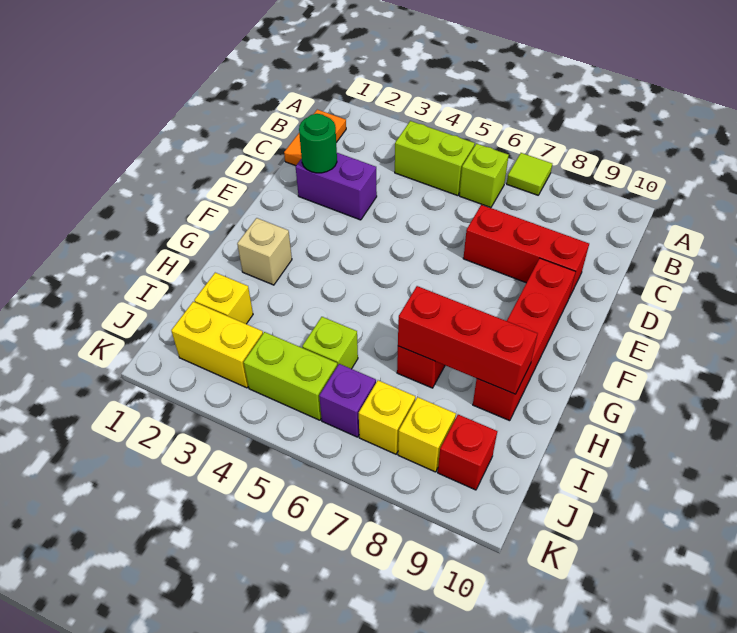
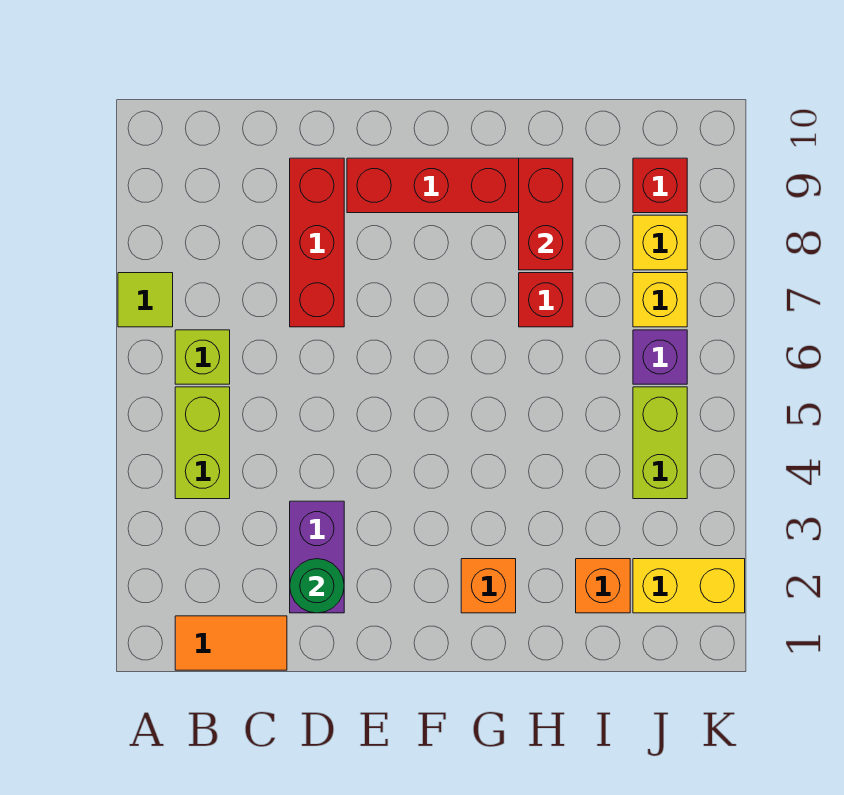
tan 1x1 brick [237,218,292,285] -> orange 1x1 brick [461,559,516,613]
red 1x3 brick [398,286,538,394] -> red 1x2 brick [519,158,573,270]
yellow 1x1 brick [194,273,253,324] -> orange 1x1 brick [576,559,630,613]
lime 1x1 brick [302,317,358,369] -> none
yellow 1x2 brick [171,302,263,388] -> yellow 1x2 brick turned to [633,559,745,613]

